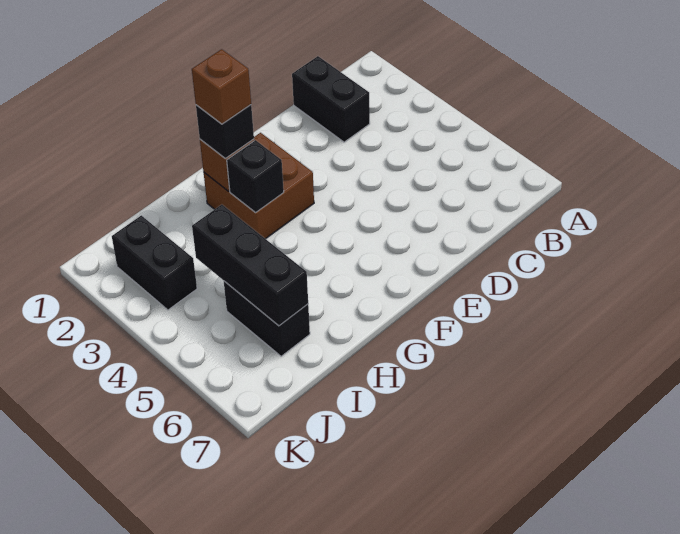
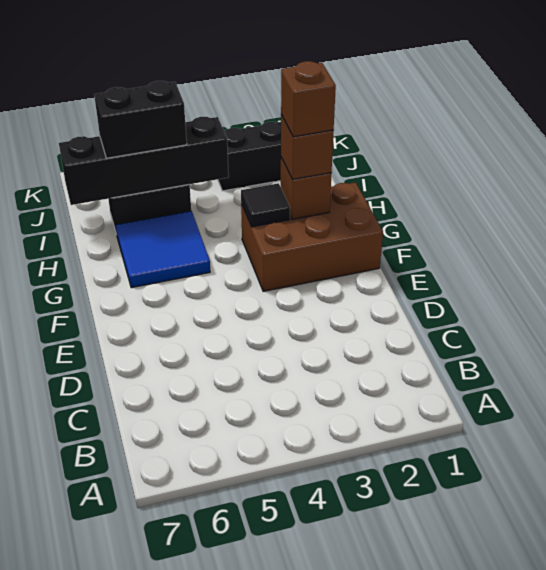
black 1x2 brick [292,56,370,142] -> black 1x2 brick moved to [94,81,187,158]
brown 2x2 brick [204,133,314,239] -> brown 2x3 brick [241,182,383,291]
black 1x1 brick [196,105,254,159] -> brown 1x1 brick [281,115,334,180]
black 1x1 brick [227,140,284,213] -> black 1x1 tile [241,183,290,227]
none -> blue 2x2 tile [115,211,210,288]
black 1x3 brick [192,205,308,326] -> black 1x4 brick [59,117,229,205]

